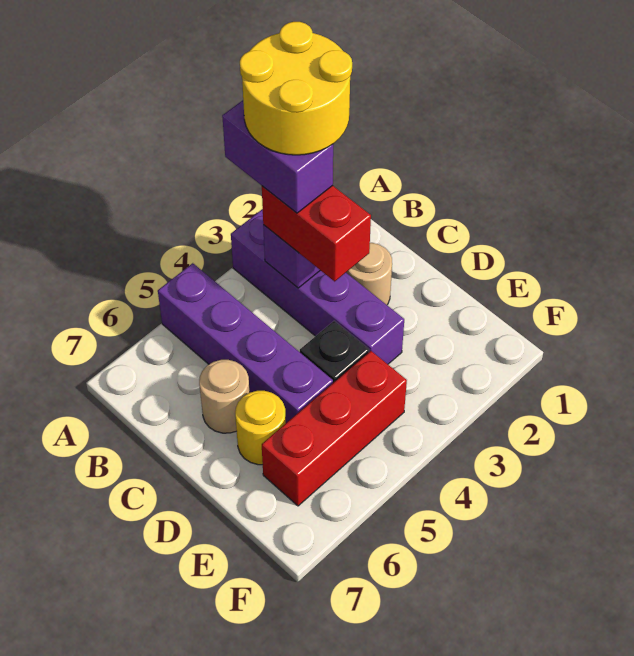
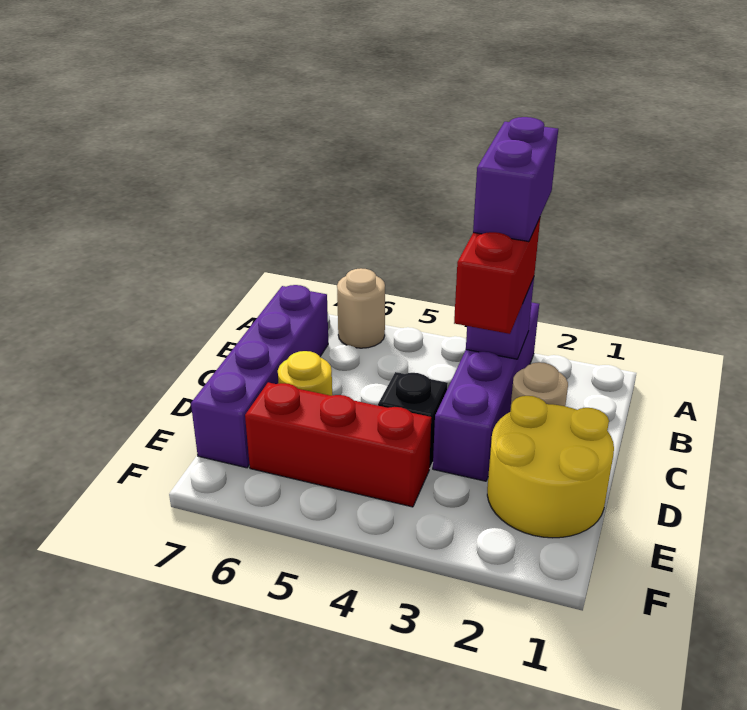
yellow 2x2 round brick [240,22,352,155] -> yellow 2x2 round brick moved to [487,396,614,538]
purple 1x4 brick [158,263,333,423] -> purple 1x4 brick moved to [191,285,328,468]
tan 1x1 round brick [199,360,250,433] -> tan 1x1 round brick moved to [337,268,385,348]

